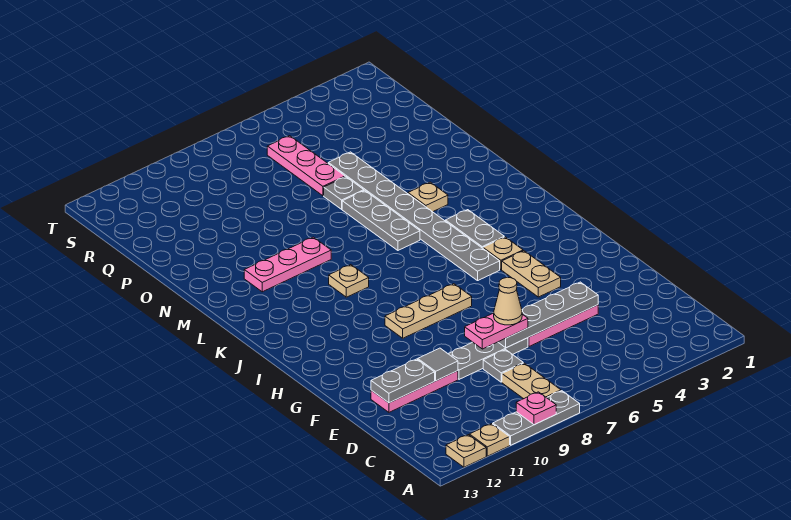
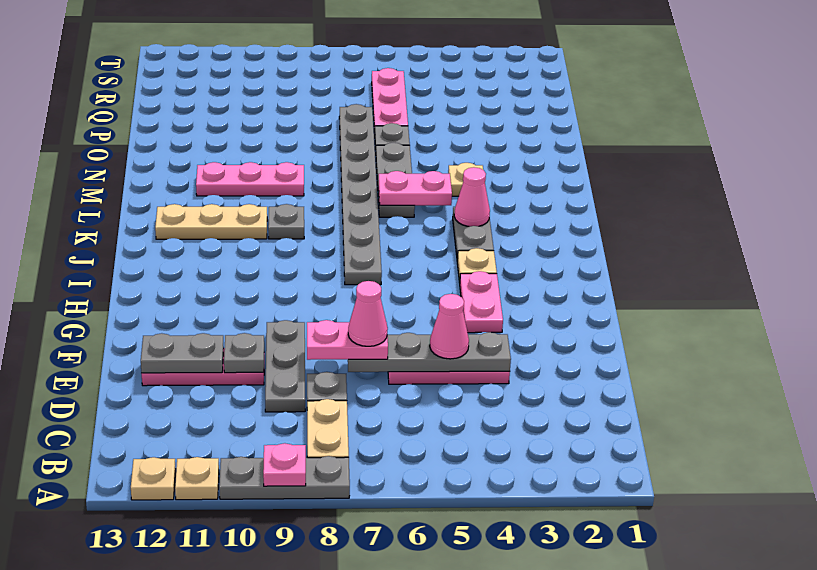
none -> pink 1x1 cone [430,294,469,359]
grey 1x3 plate [449,338,528,379] -> grey 1x3 plate turned to [265,320,305,412]
tan 1x1 cone [494,278,522,325] -> pink 1x1 cone [348,281,388,346]
grey 1x1 tile [418,348,458,381] -> grey 1x1 plate [224,333,264,373]
tan 1x2 plate [502,251,561,297] -> pink 1x2 plate [460,271,503,333]
tan 1x3 plate [385,284,472,338] -> tan 1x3 plate moved to [155,204,267,239]
grey 1x8 plate [328,152,500,281] -> grey 1x8 plate moved to [339,104,382,285]
none -> pink 1x1 cone [454,167,490,227]
tan 1x1 plate [329,265,369,297] -> grey 1x1 plate [268,204,304,239]
none -> pink 1x2 plate [379,171,452,206]

